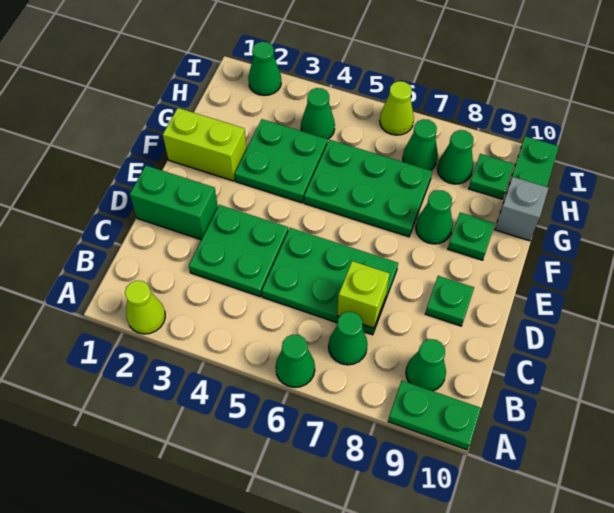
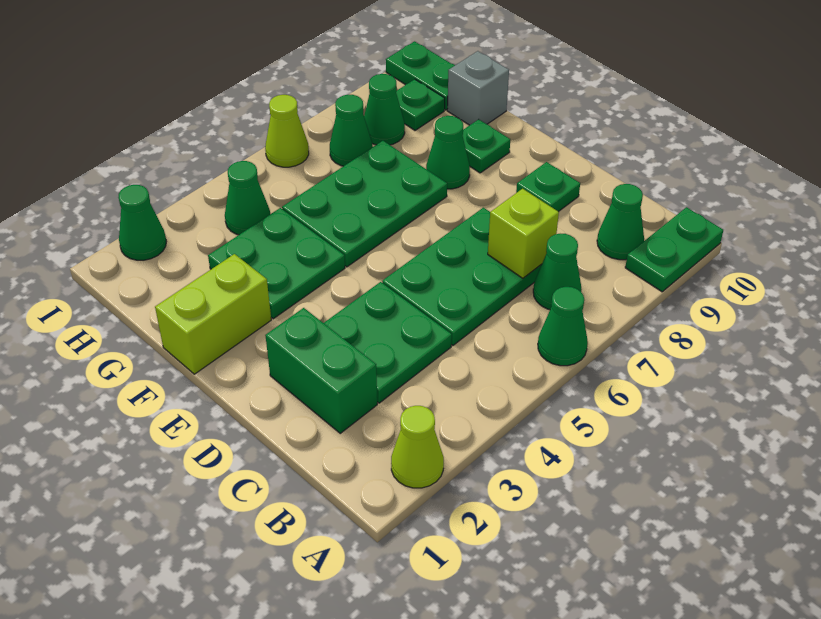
green 1x2 brick [130,166,218,240] -> green 1x2 brick turned to [265,308,377,433]

